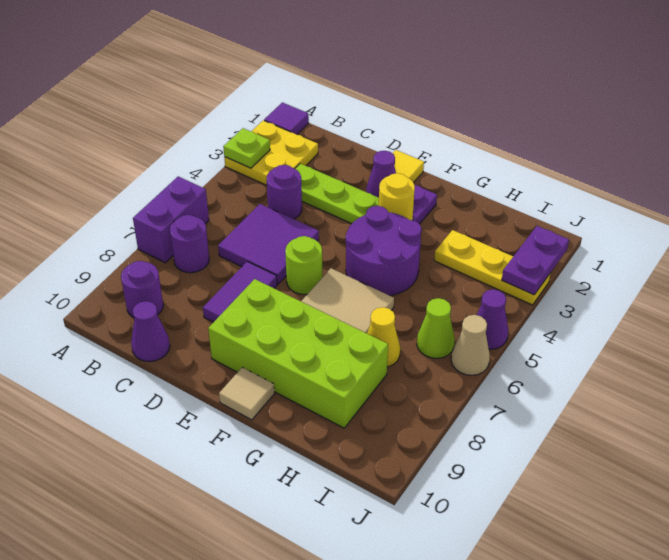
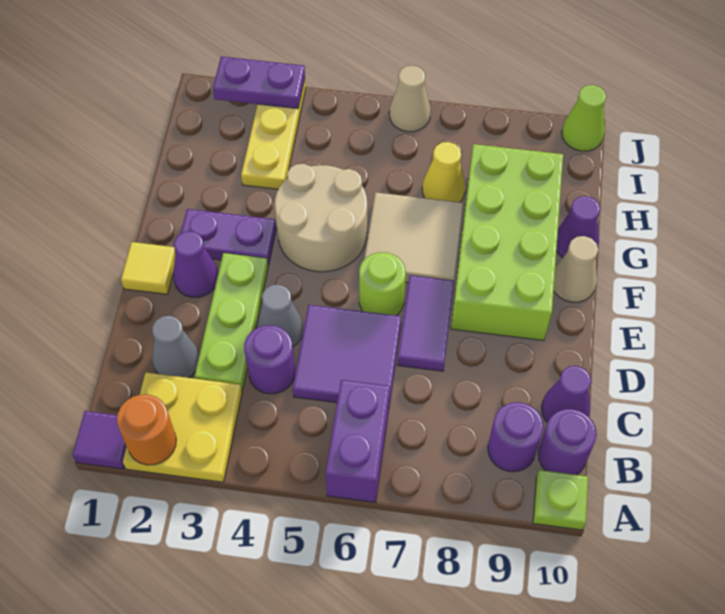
none -> orange 1x1 round brick [117,394,176,465]
lime 1x1 plate [223,128,270,168] -> lime 1x1 plate moved to [533,470,588,530]
purple 1x2 brick [133,176,209,263] -> purple 1x2 brick turned to [326,380,390,502]
purple 1x1 round brick [170,215,209,273] -> purple 1x1 round brick moved to [538,409,597,475]
none -> grey 1x1 cone [152,316,199,378]
none -> grey 1x1 cone [257,284,303,346]
purple 1x2 tile [203,261,277,322] -> purple 1x2 tile turned to [397,275,454,371]
yellow 1x1 round brick [379,173,415,220] -> none
purple 2x2 round brick [346,206,421,296] -> tan 2x2 round brick [275,164,367,272]
tan 1x1 tile [219,367,274,420] -> tan 1x1 cone [554,236,598,302]
lime 1x1 cone [417,298,455,358] -> lime 1x1 cone moved to [562,85,606,151]
purple 1x1 cone [477,289,508,349] -> purple 1x1 cone moved to [556,196,600,258]

